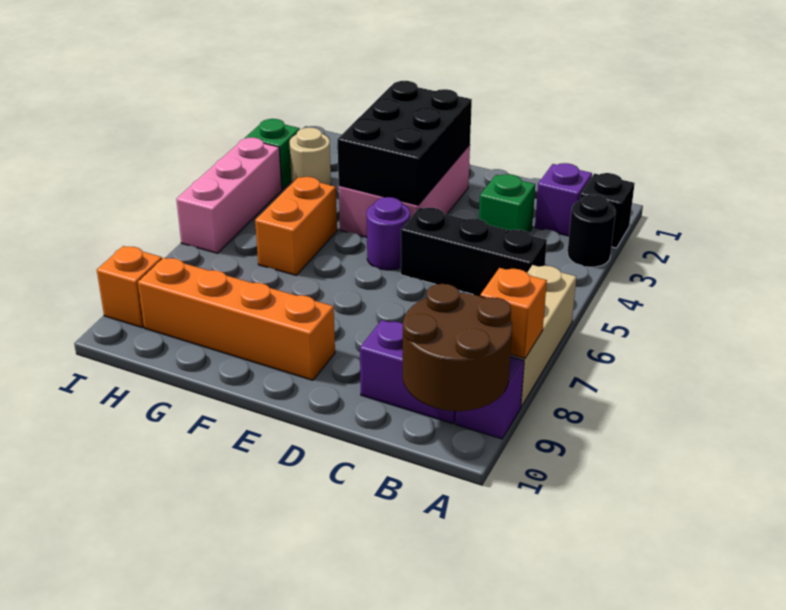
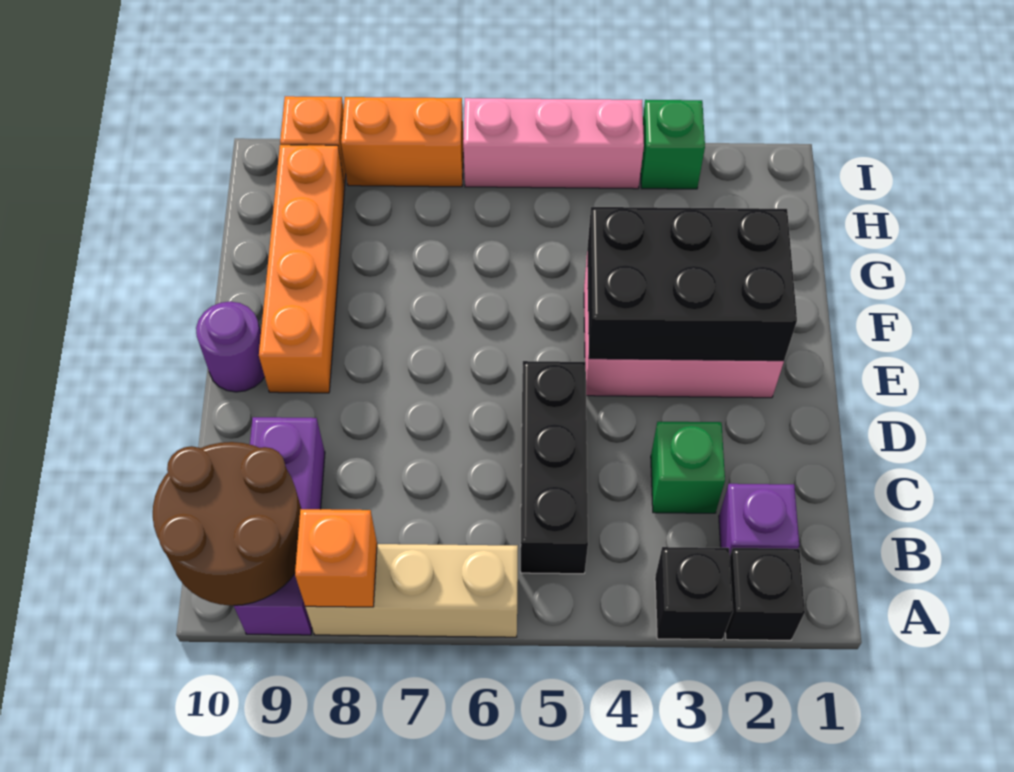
black 1x1 round brick [567,194,616,267] -> black 1x1 brick [655,547,733,640]
purple 1x1 round brick [367,197,410,270] -> purple 1x1 round brick moved to [196,302,265,392]
orange 1x2 brick [255,177,337,275] -> orange 1x2 brick moved to [341,97,464,187]
tan 1x1 round brick [290,128,331,185] -> none

